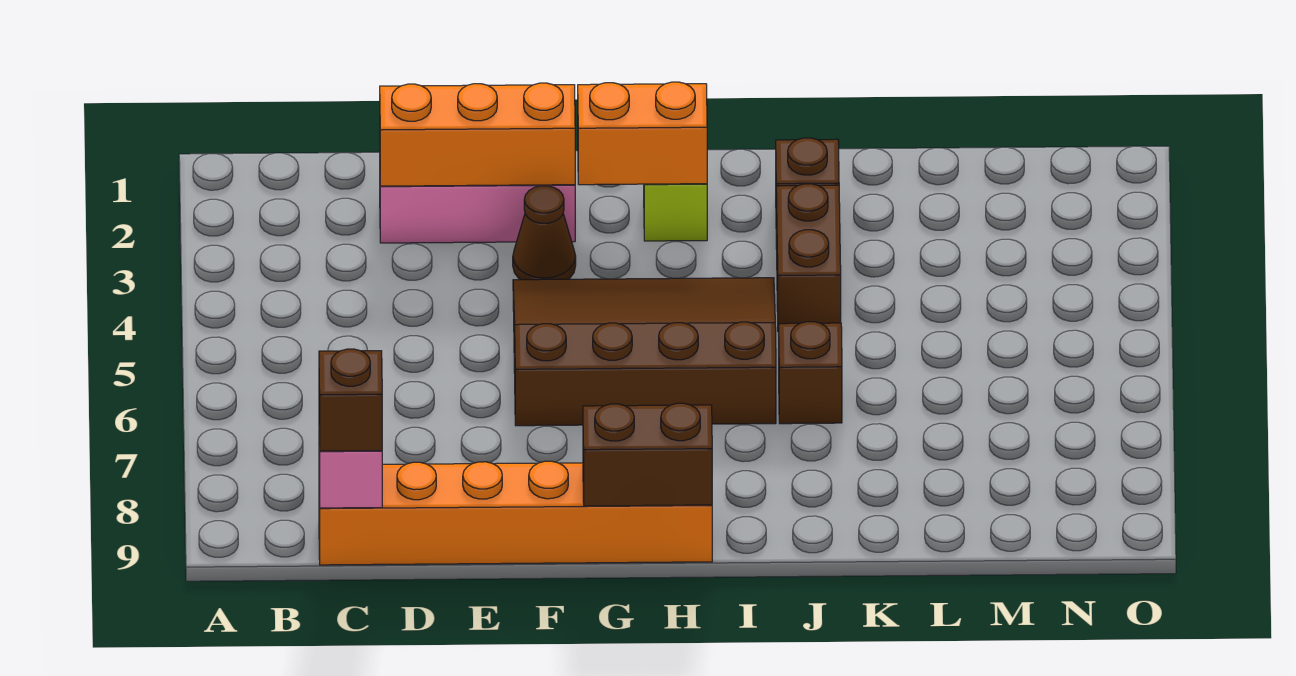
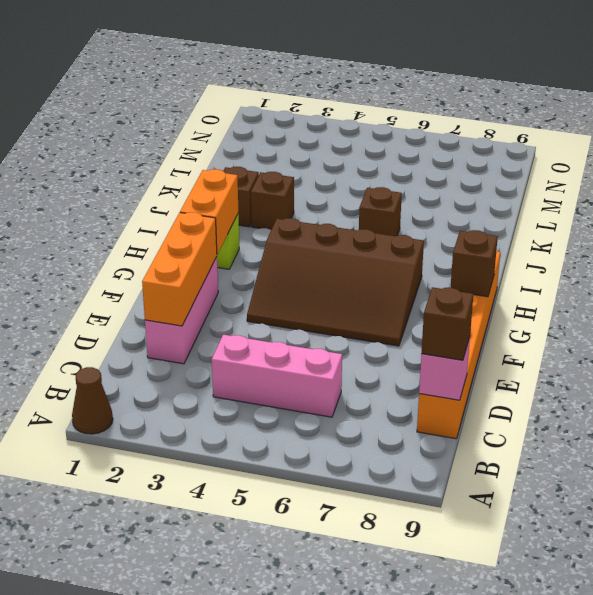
none -> pink 1x3 brick [212,335,342,417]
brown 1x1 cone [513,186,576,280] -> brown 1x1 cone moved to [72,367,113,434]
brown 3x4 slope [513,278,776,426] -> brown 3x4 slope turned to [247,218,424,346]
brown 1x2 brick [583,403,712,506] -> brown 1x1 brick [451,230,498,297]
brown 1x2 brick [776,184,841,332] -> brown 1x1 brick [251,172,294,230]

